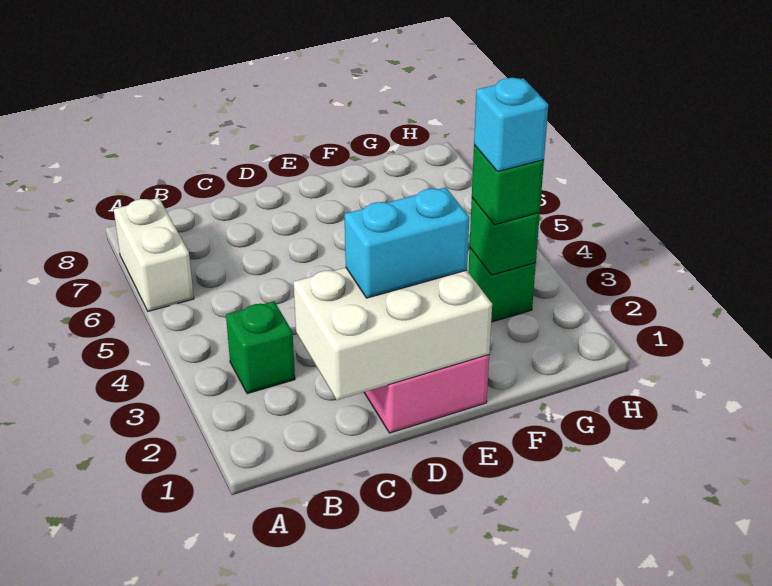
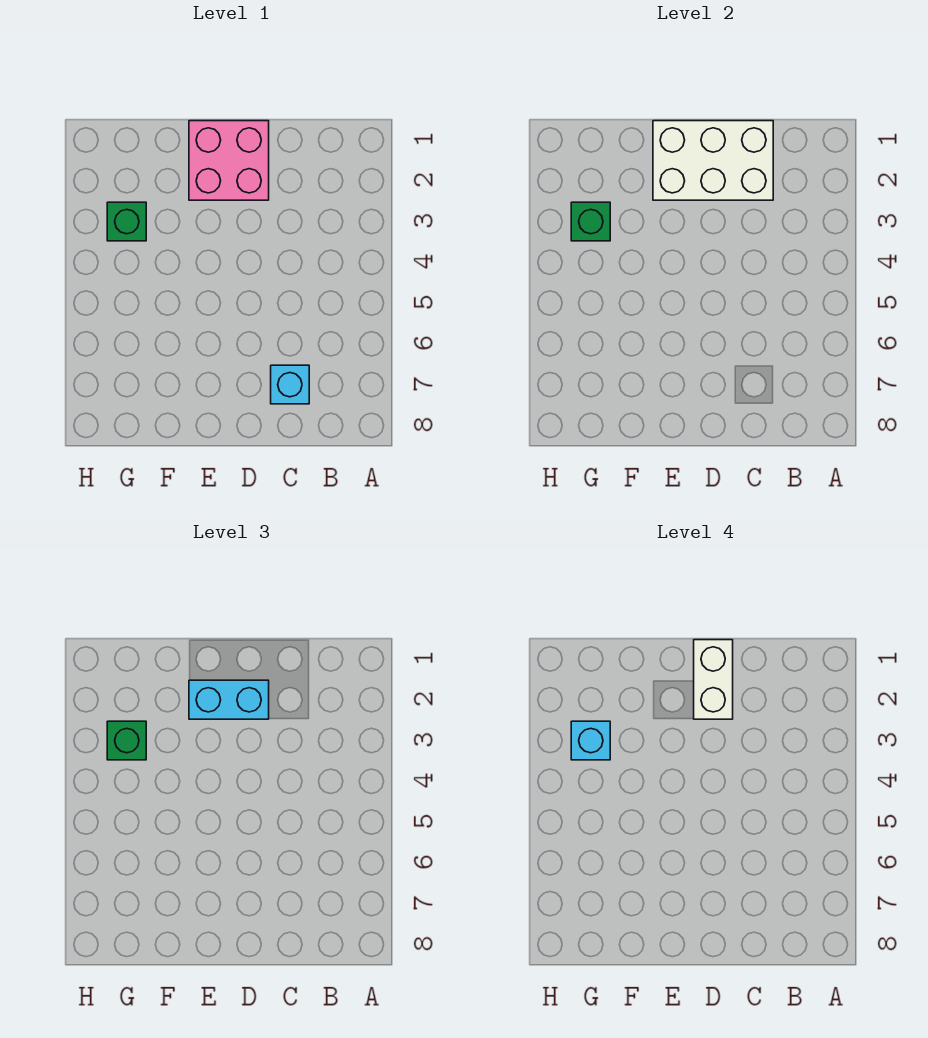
white 1x2 brick [114,198,194,311] -> white 1x2 brick moved to [694,640,733,719]
green 1x1 brick [226,301,295,394] -> none
none -> cyan 1x1 brick [271,365,309,404]

